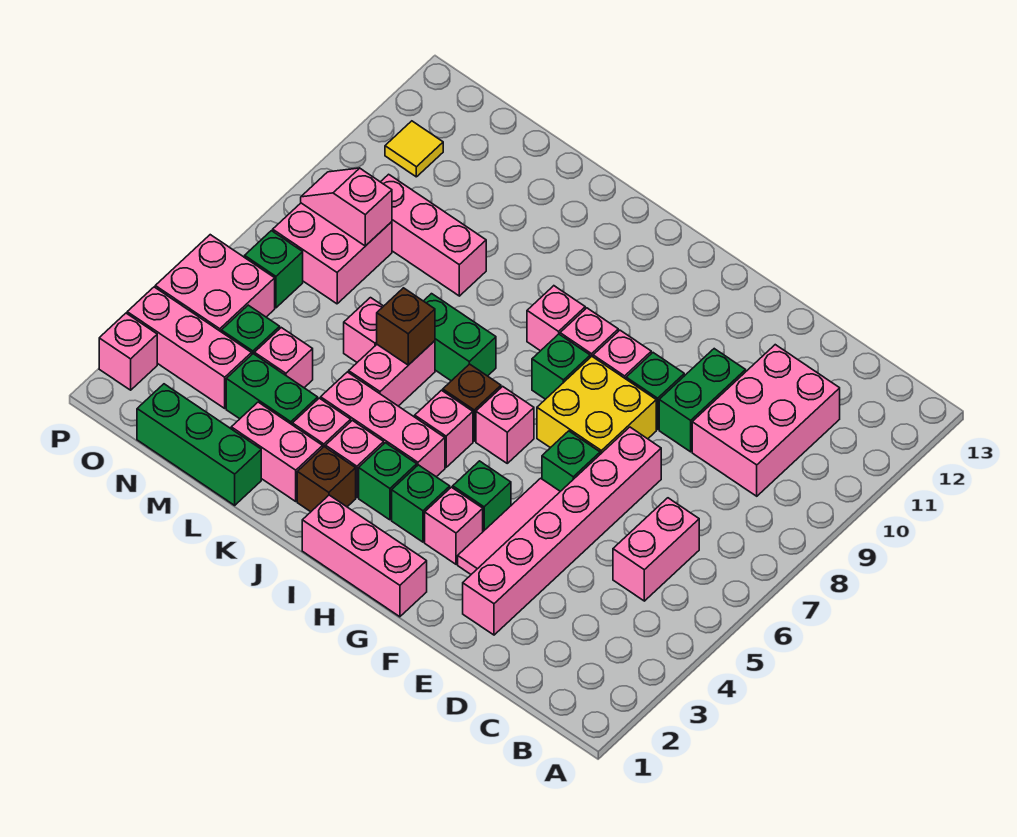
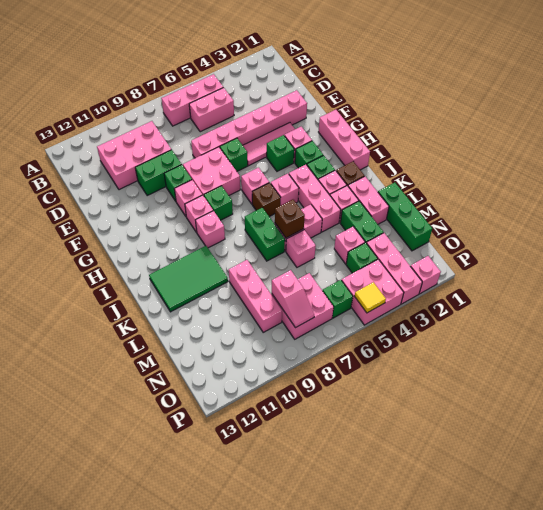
none -> pink 1x3 brick [161,74,223,126]
yellow 2x2 brick [537,356,656,454] -> pink 2x2 brick [183,147,240,196]
none -> green 2x3 tile [149,246,228,312]
yellow 1x1 tile [385,121,443,177] -> yellow 1x1 tile moved to [355,282,386,313]

